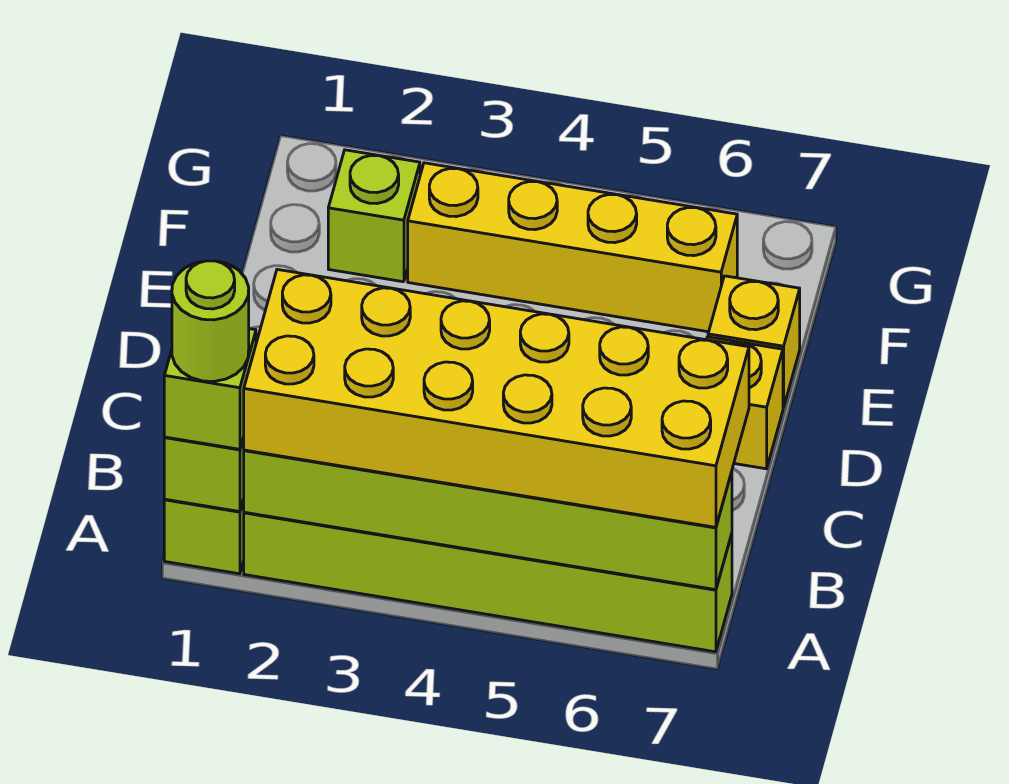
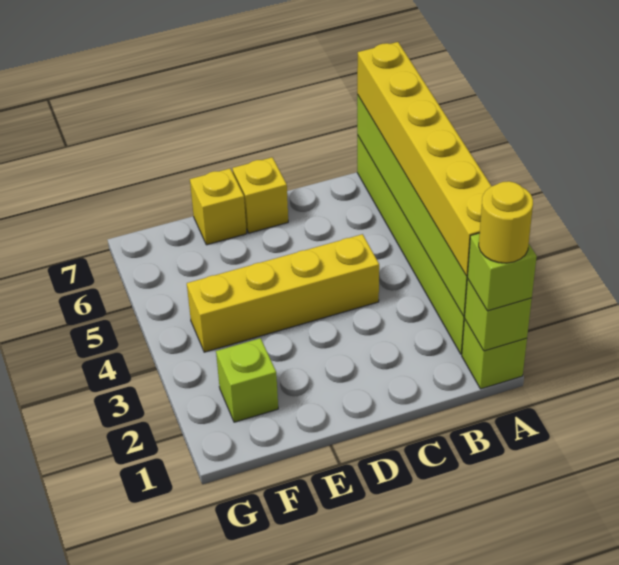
lime 1x1 round brick [172,261,249,381] -> yellow 1x1 round brick [479,181,533,263]
yellow 2x6 brick [243,269,749,527] -> yellow 1x6 brick [357,42,492,276]
yellow 1x4 brick [408,163,737,332] -> yellow 1x4 brick turned to [187,234,379,352]

